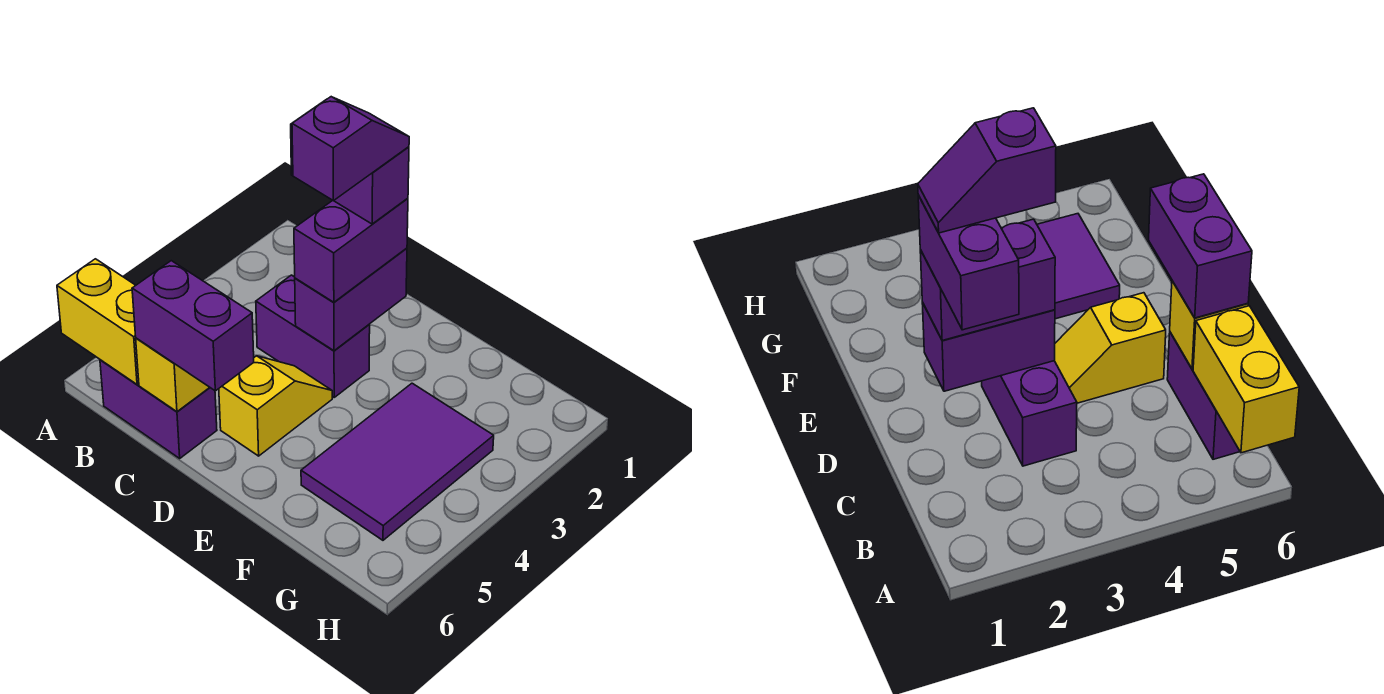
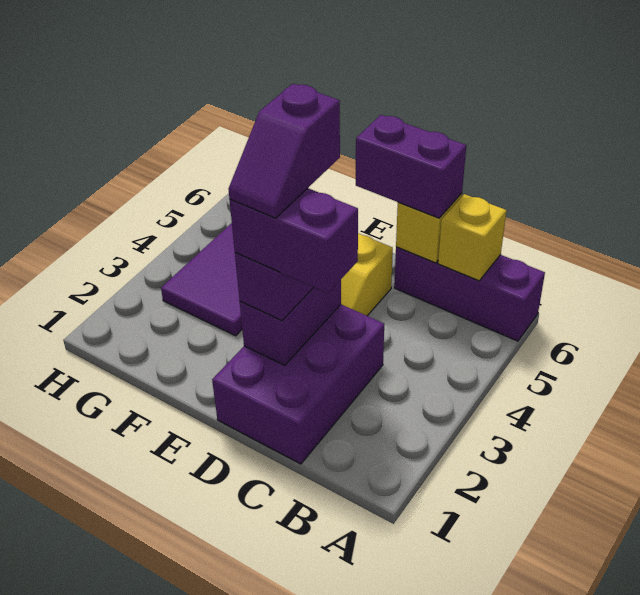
yellow 1x2 brick [57,259,139,384] -> yellow 1x1 brick [438,194,507,281]
purple 1x2 brick [100,360,217,458] -> purple 1x3 brick [394,247,545,341]
purple 1x2 brick [256,275,370,397] -> purple 2x3 brick [212,305,384,464]

